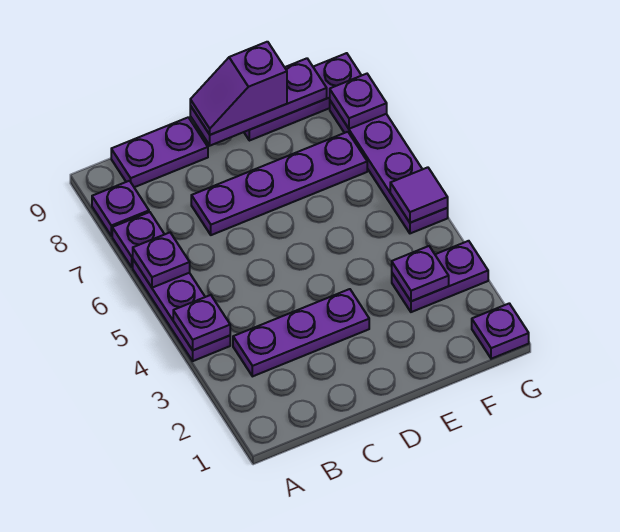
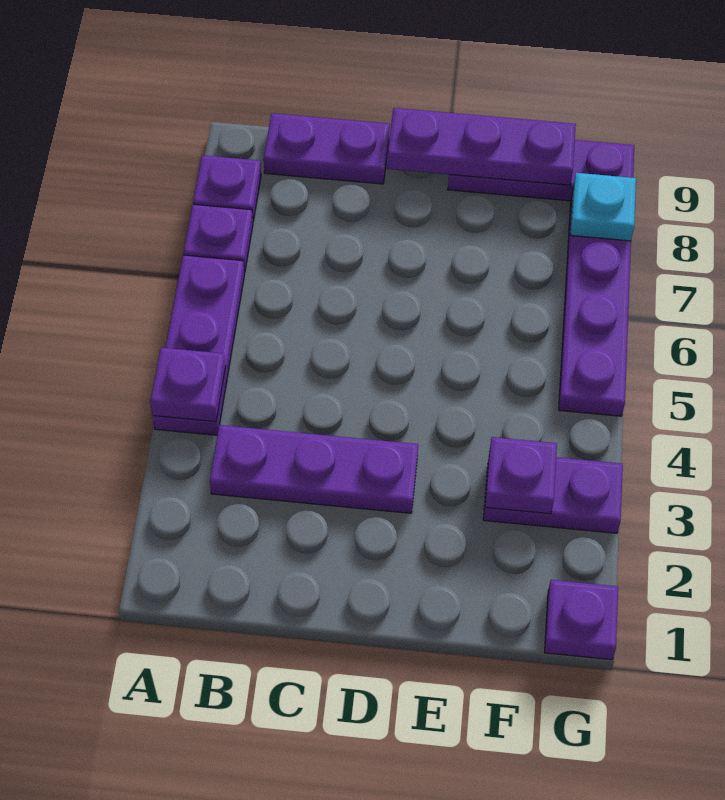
purple 1x1 plate [133,233,190,288] -> none
purple 1x4 plate [191,132,367,235] -> none
purple 1x2 slope [190,42,287,135] -> none
purple 1x1 tile [390,167,448,223] -> none
purple 1x1 plate [330,74,387,129] -> cyan 1x1 plate [571,173,636,241]

